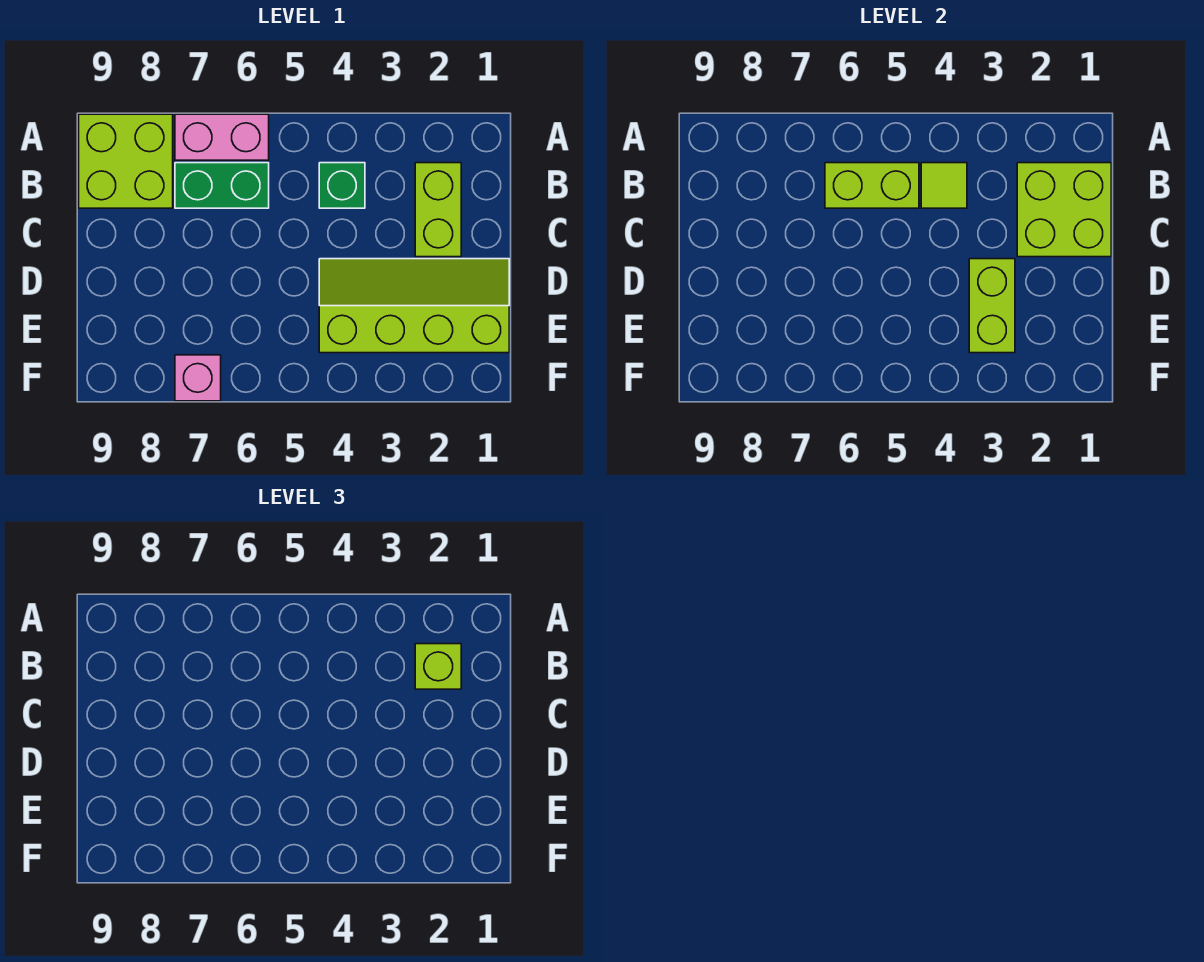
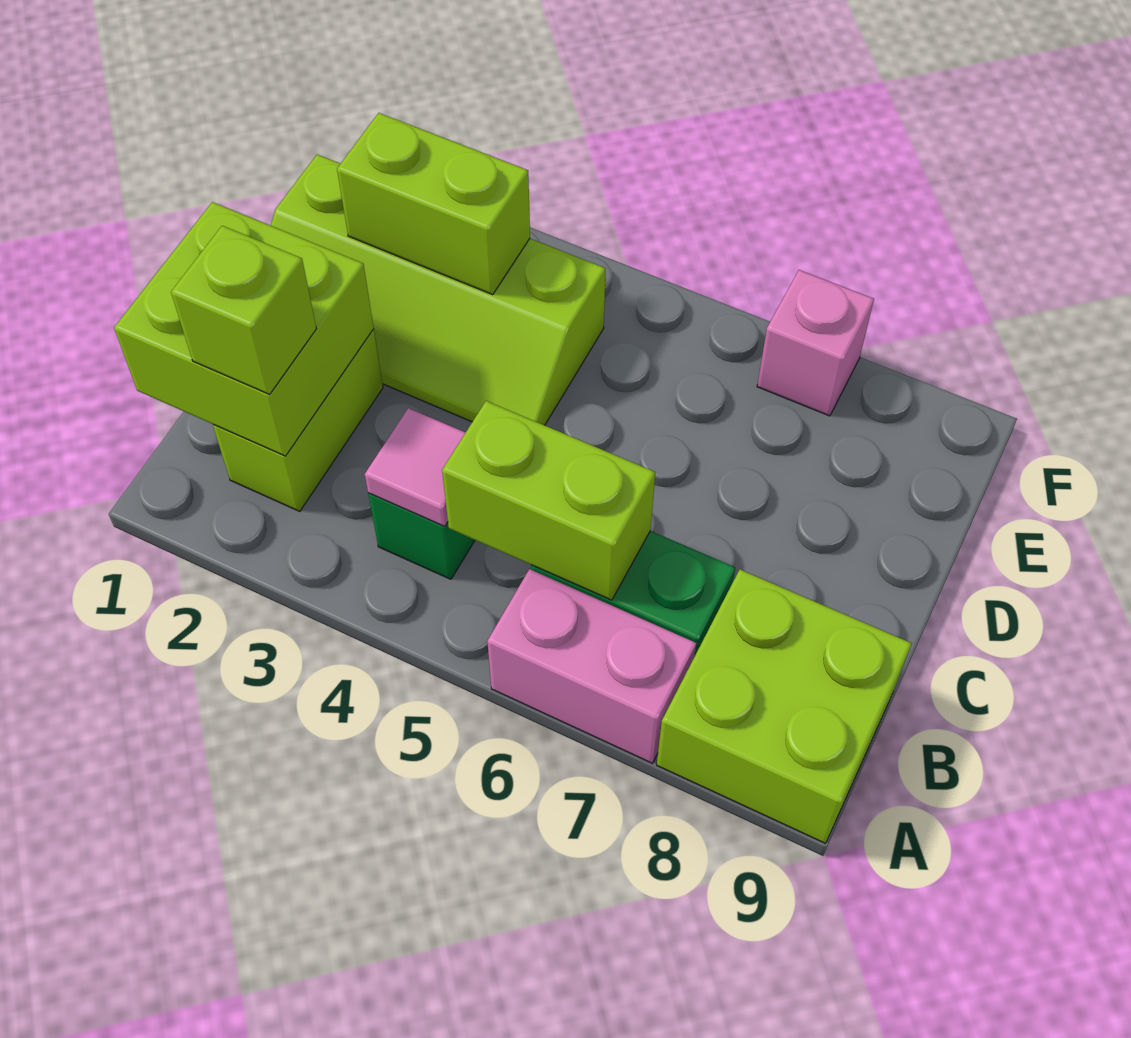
lime 1x1 tile [921,163,967,208] -> pink 1x1 tile [365,408,466,526]
lime 1x2 brick [969,259,1015,353] -> lime 1x2 brick turned to [337,113,530,294]

